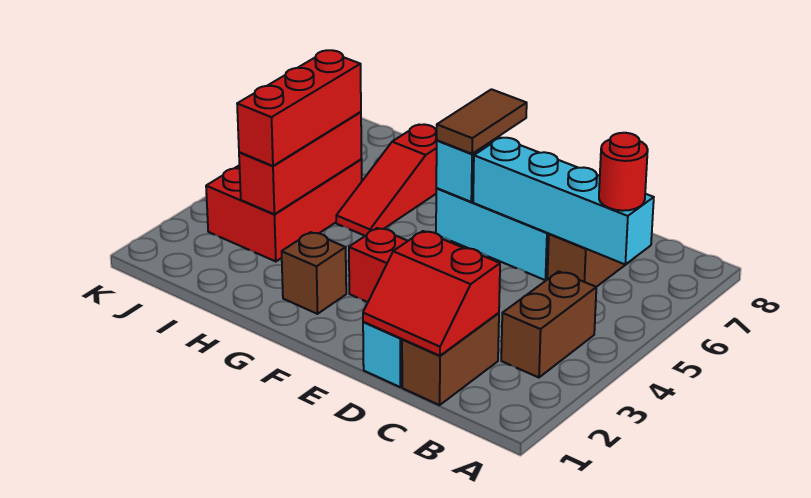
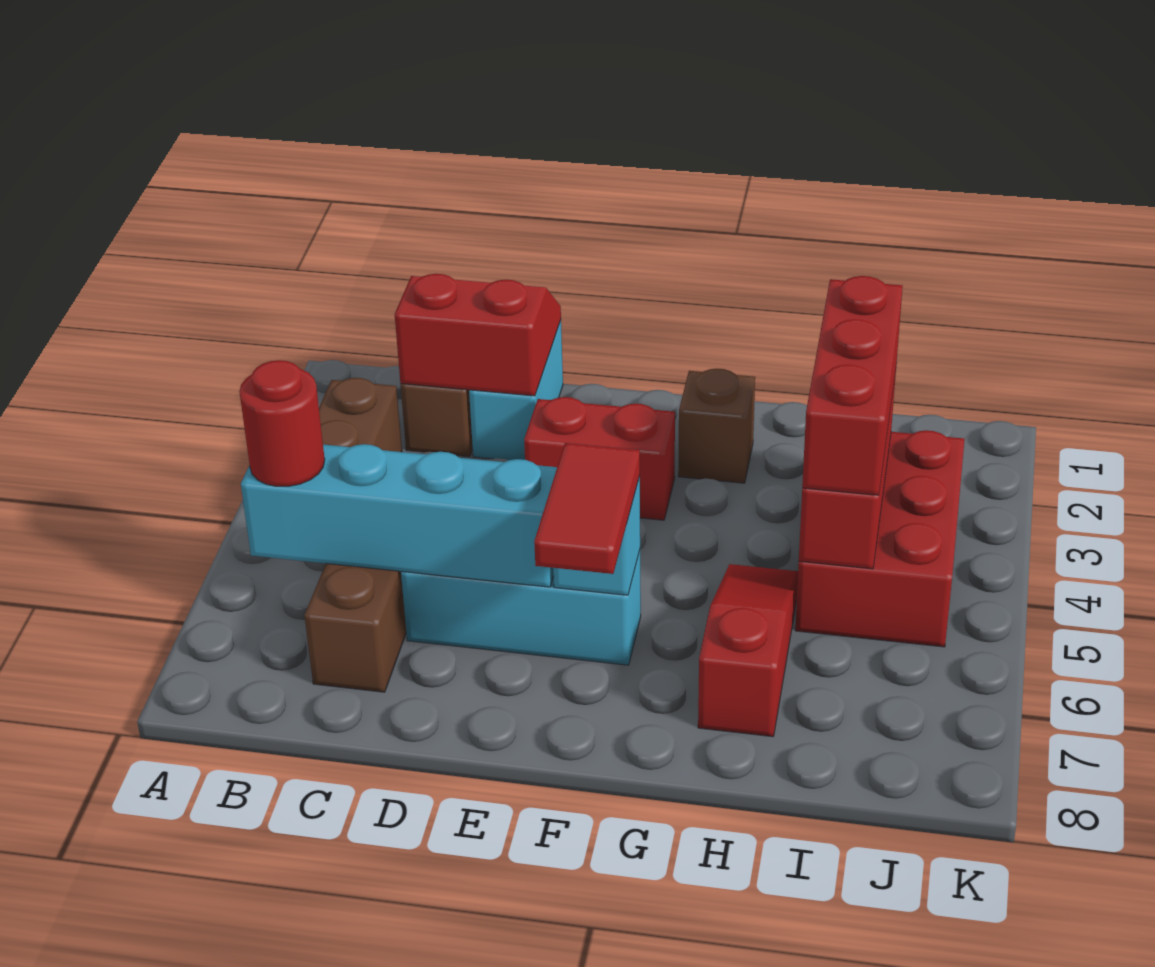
brown 1x2 tile [436,89,527,154] -> red 1x2 tile [534,443,640,574]

